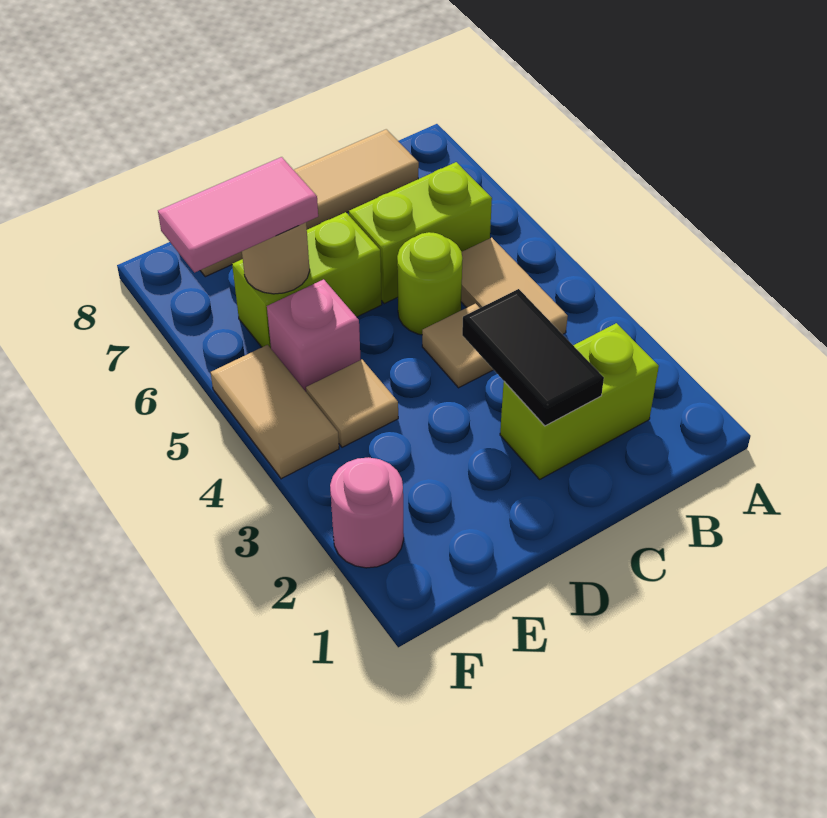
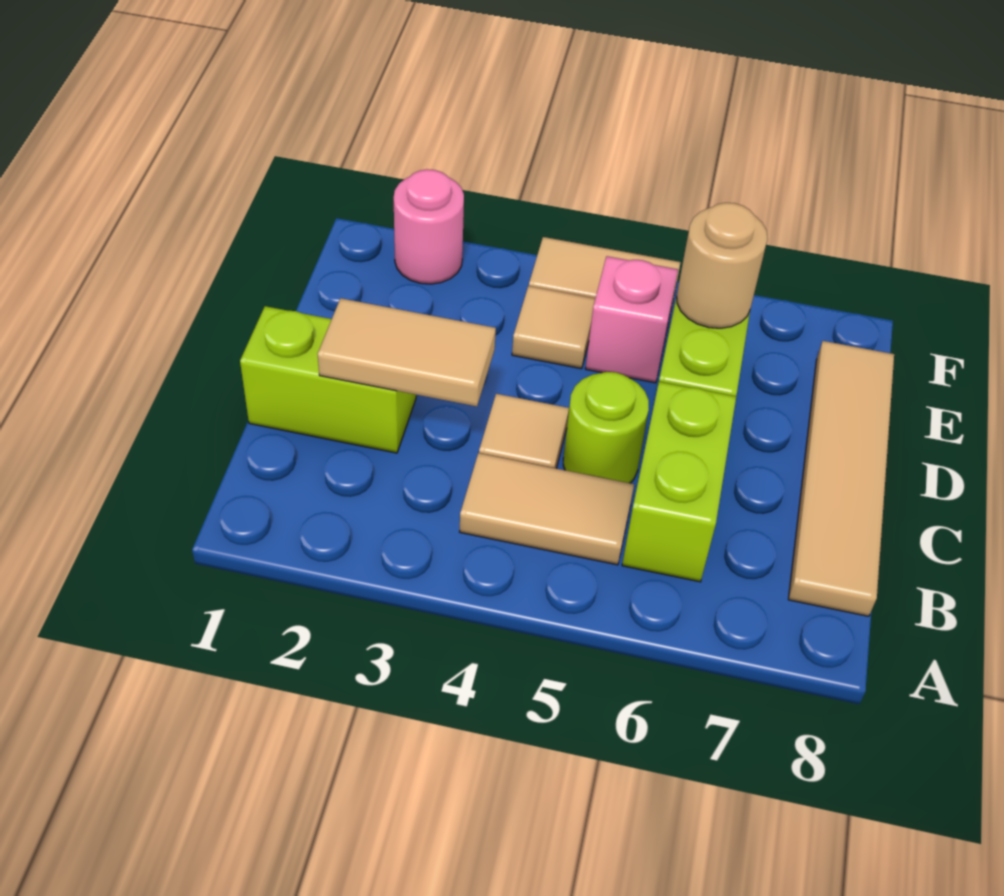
lime 1x2 brick [500,323,659,479] -> lime 1x2 brick turned to [240,306,416,453]
black 1x2 tile [462,289,604,426] -> tan 1x2 tile [318,298,496,406]
pink 1x2 tile [158,157,318,273] -> none

